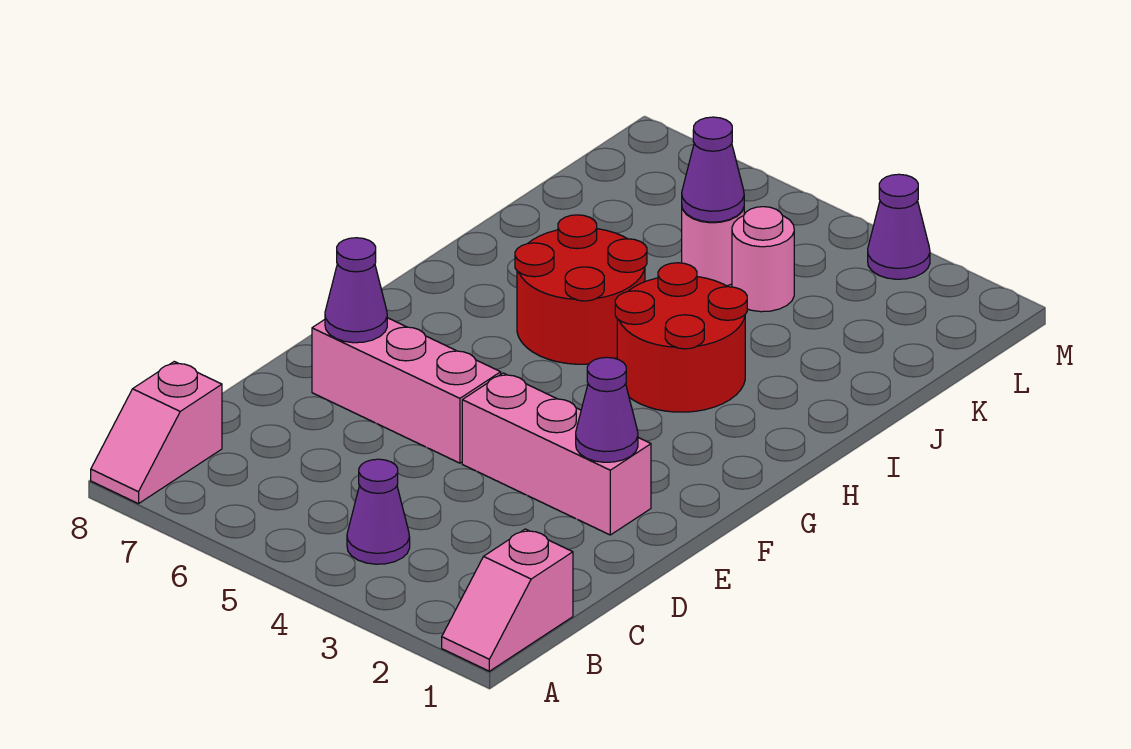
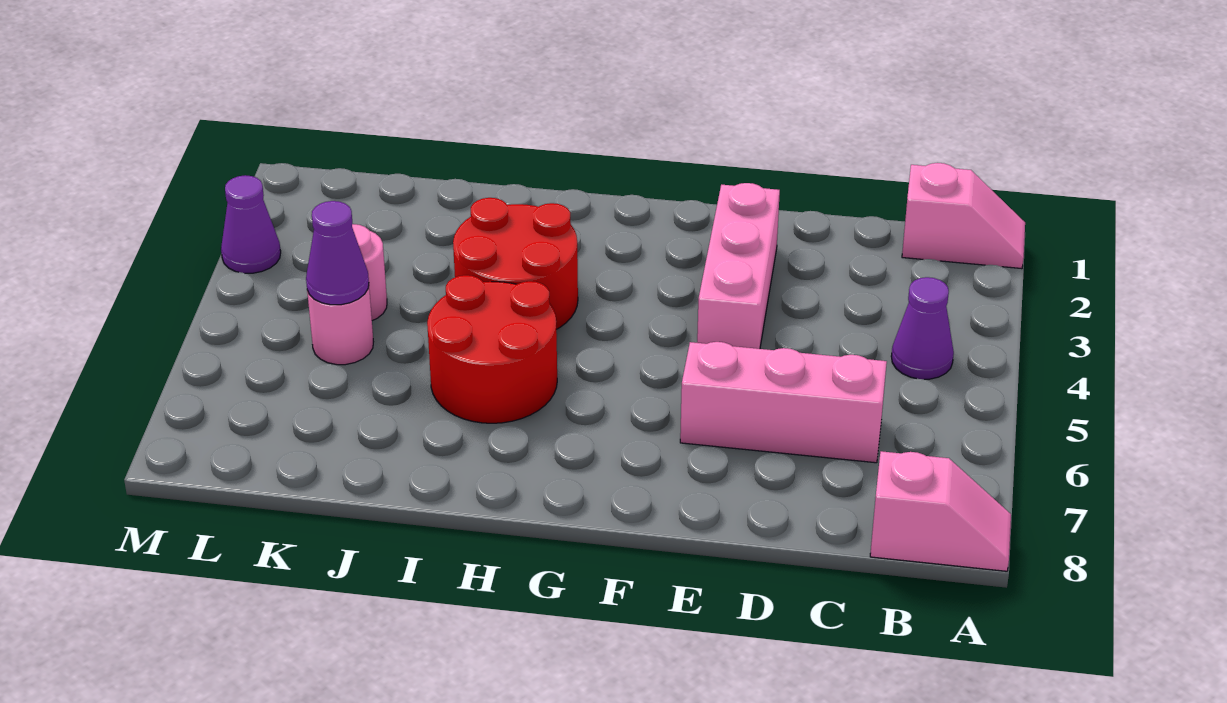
purple 1x1 cone [576,357,638,462] -> none
pink 1x3 brick [312,318,501,463] -> pink 1x3 brick turned to [680,342,887,463]
purple 1x1 cone [325,238,387,343] -> none

